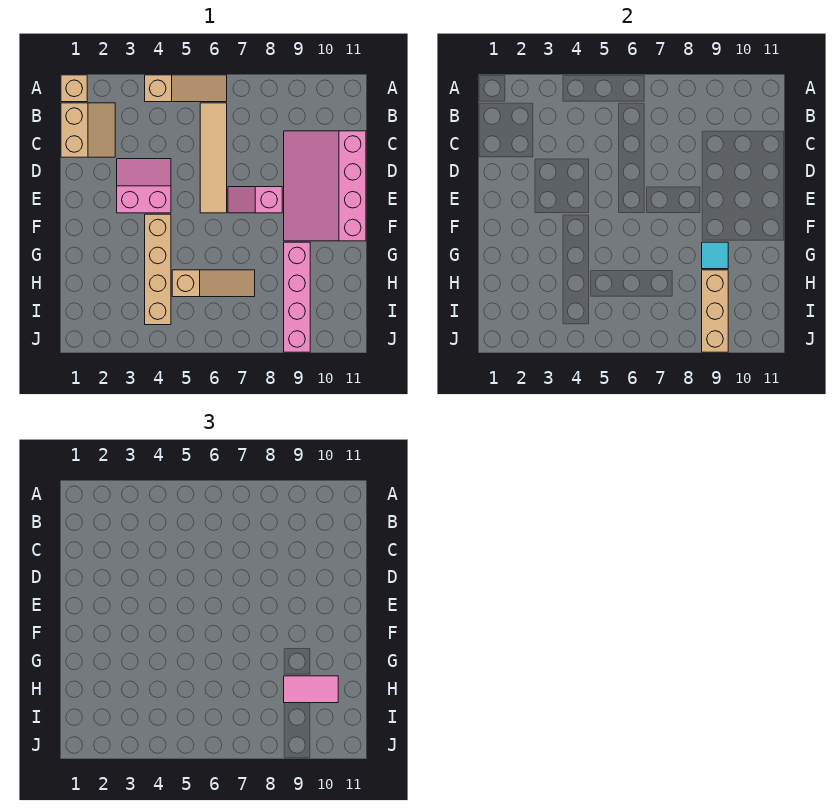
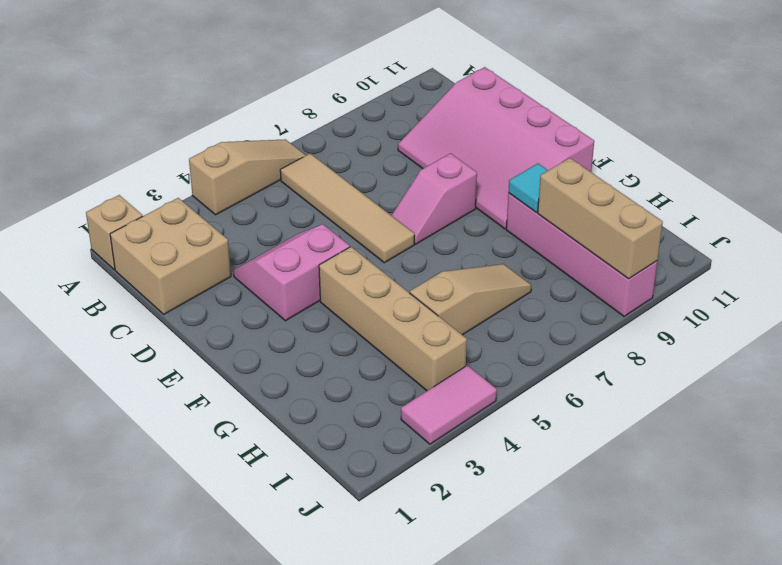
tan 2x2 slope [61,103,115,157] -> tan 2x2 brick [110,198,231,314]
pink 1x2 tile [284,676,338,703] -> pink 1x2 tile moved to [401,365,497,444]

